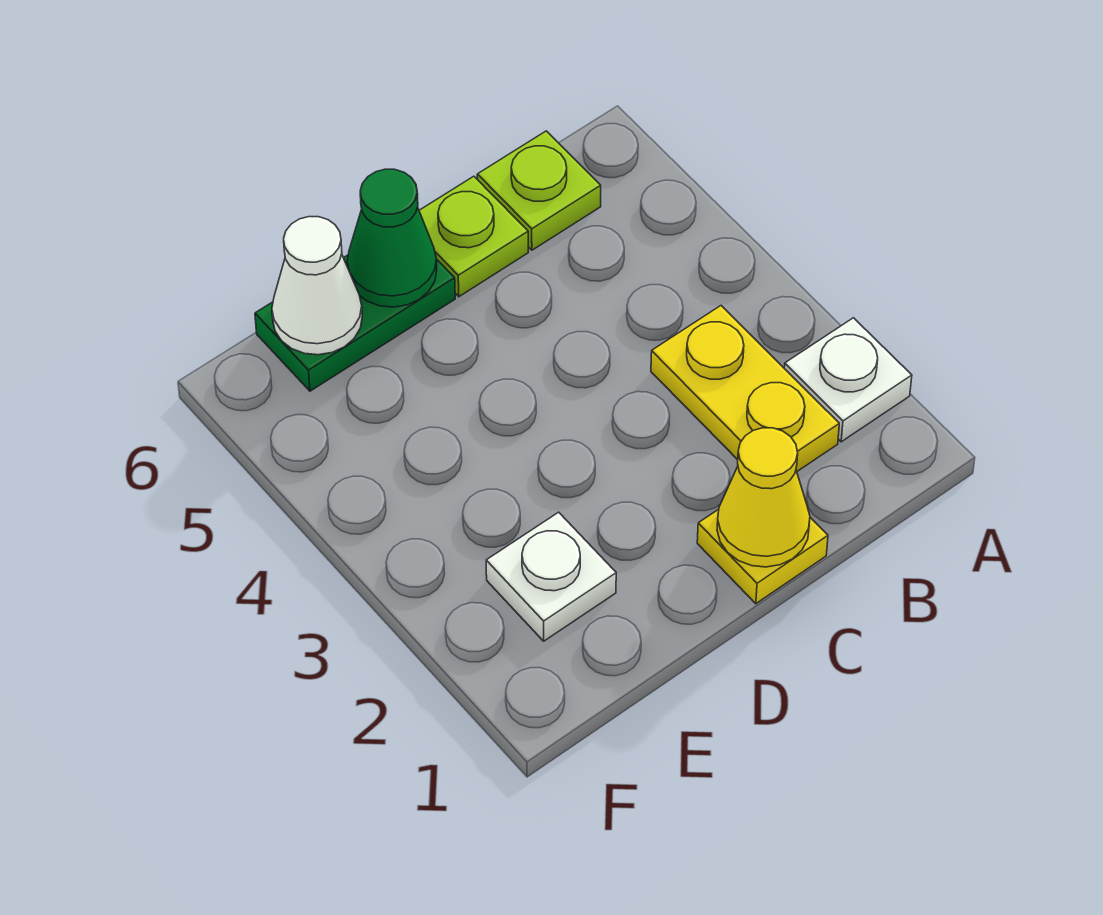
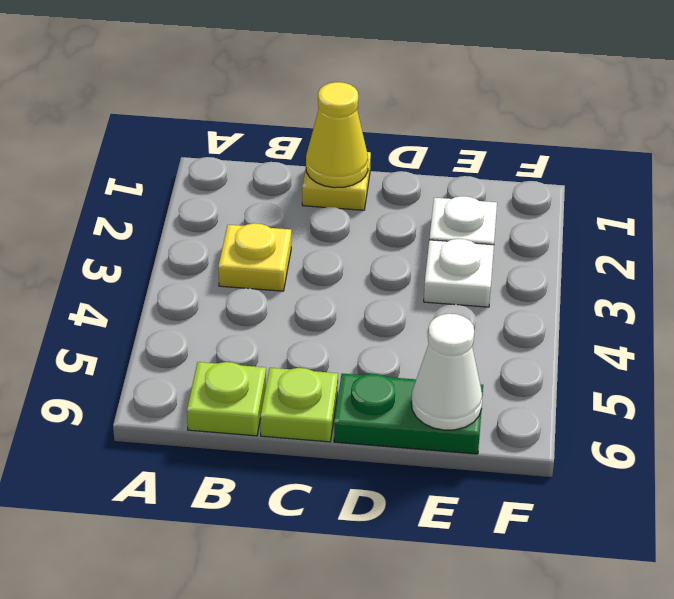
white 1x1 plate [784,318,912,442] -> white 1x1 plate moved to [424,239,494,307]
yellow 1x2 plate [651,306,839,471] -> yellow 1x1 plate [218,223,291,291]
green 1x1 cone [347,169,437,307] -> none

